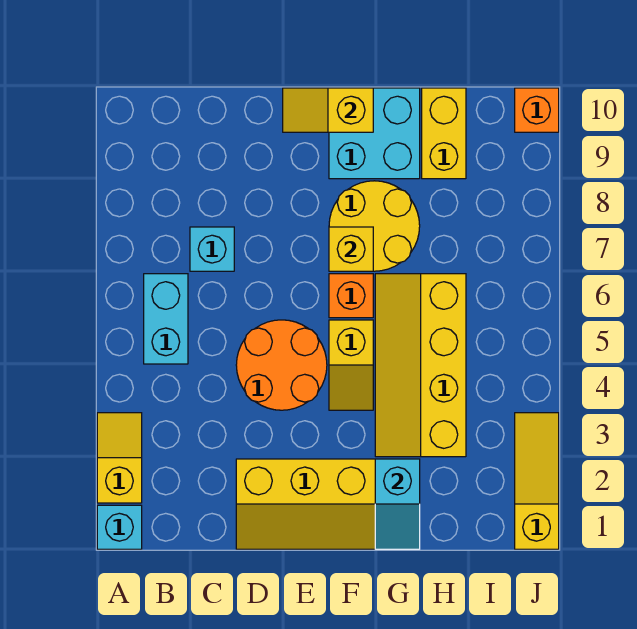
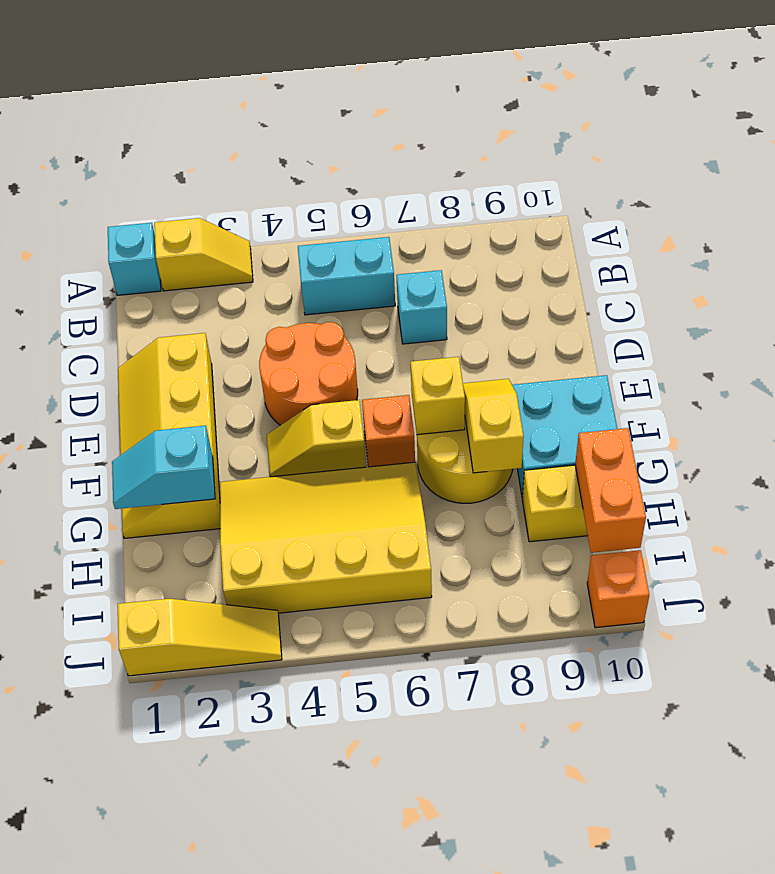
yellow 1x2 slope [283,88,373,132] -> yellow 1x2 slope moved to [463,379,524,473]
yellow 2x4 slope [375,274,466,457] -> yellow 3x4 slope [220,462,432,613]
none -> orange 1x2 brick [575,428,646,553]

